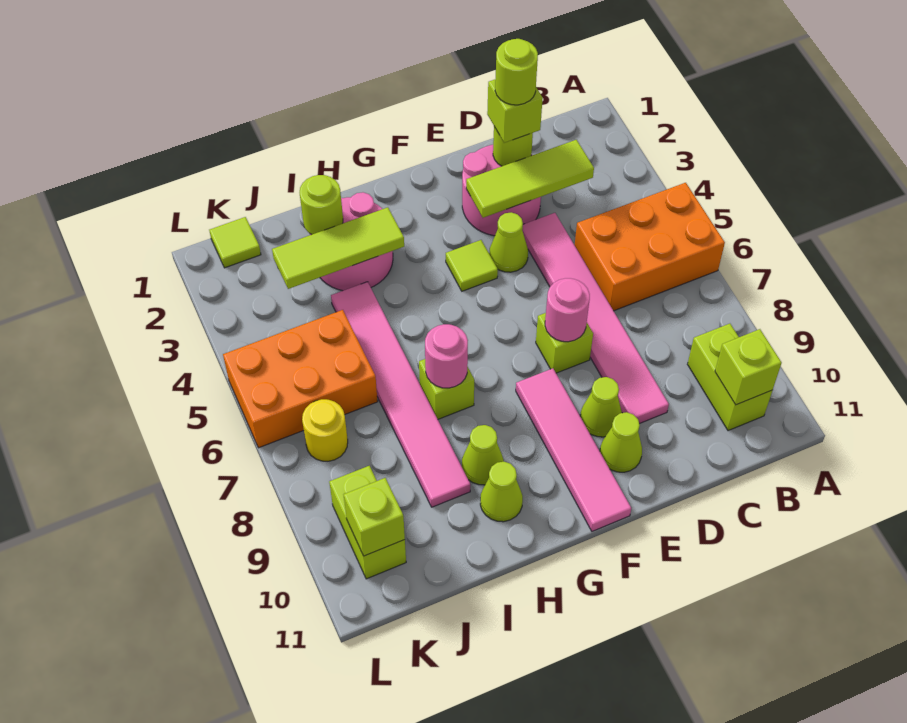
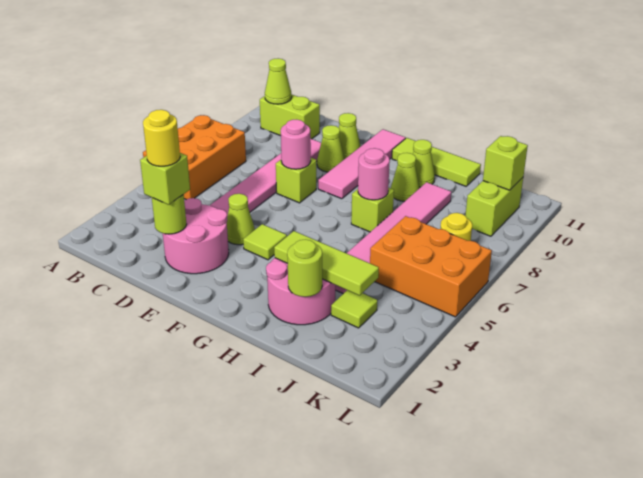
orange 2x3 brick [575,183,725,311] -> orange 2x3 brick turned to [143,115,246,200]
lime 1x2 brick [687,324,772,431] -> lime 1x2 brick turned to [260,95,320,139]
lime 1x1 brick [715,329,782,405] -> lime 1x1 cone [265,58,292,104]
lime 1x3 tile [466,140,594,218] -> lime 1x3 tile moved to [392,138,481,186]
lime 1x1 round brick [495,39,538,105] -> yellow 1x1 round brick [143,110,180,166]
lime 1x1 tile [209,217,261,268] -> lime 1x1 tile moved to [331,290,377,328]

